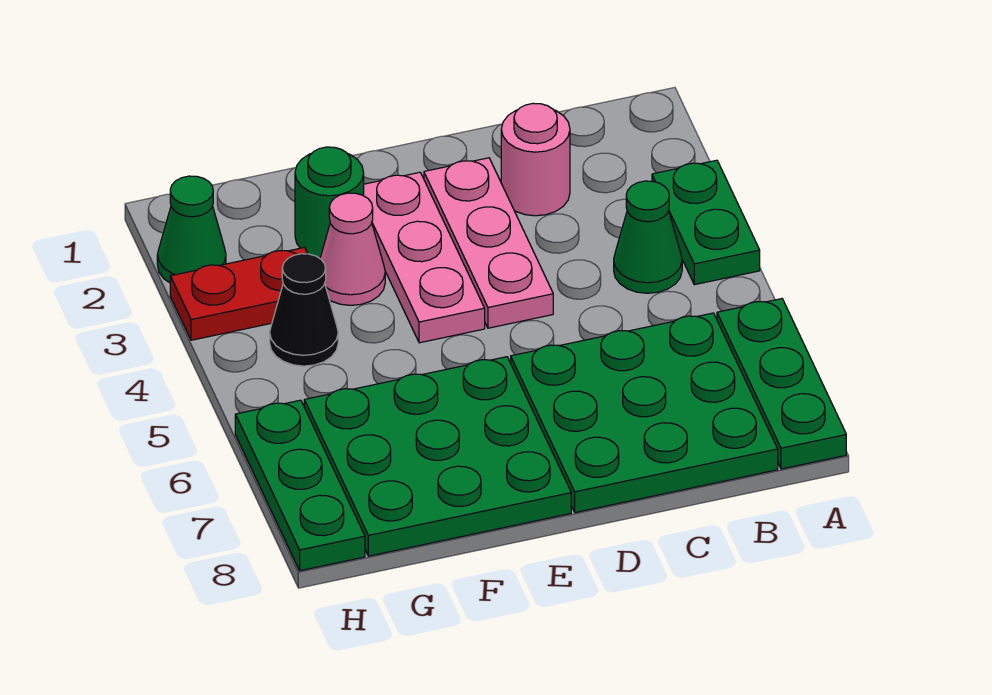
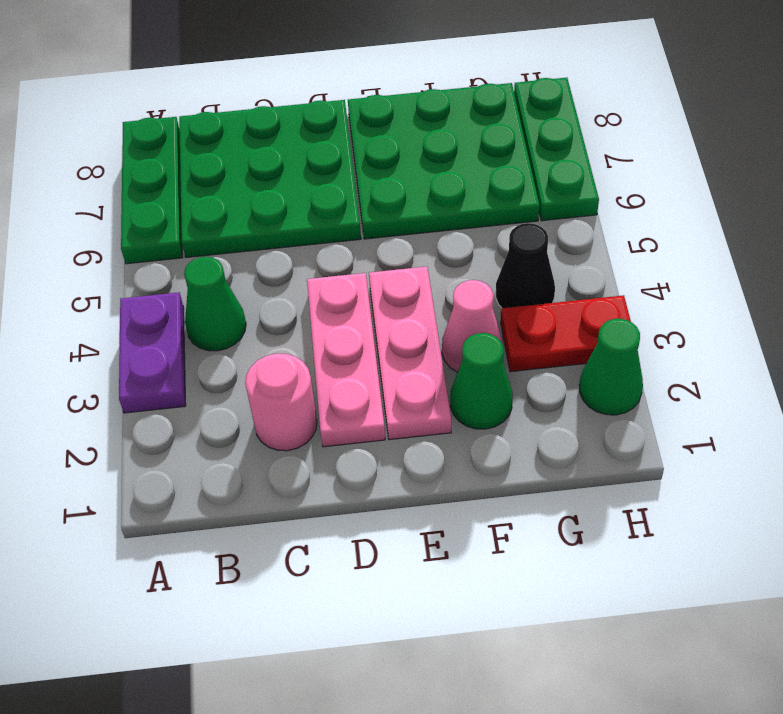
green 1x2 plate [652,160,760,285] -> purple 1x2 plate [119,292,186,413]
green 1x1 round brick [295,147,364,258] -> green 1x1 cone [450,333,513,429]

